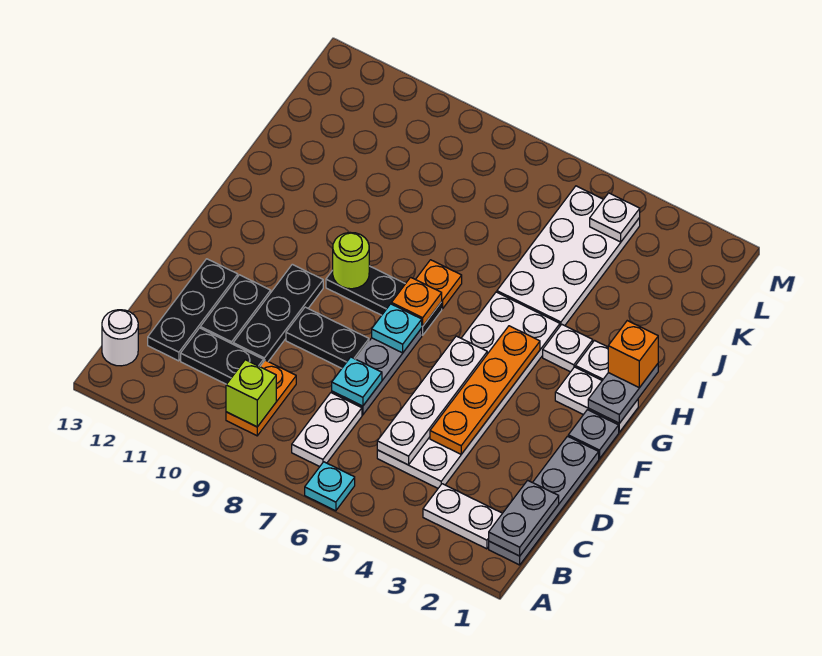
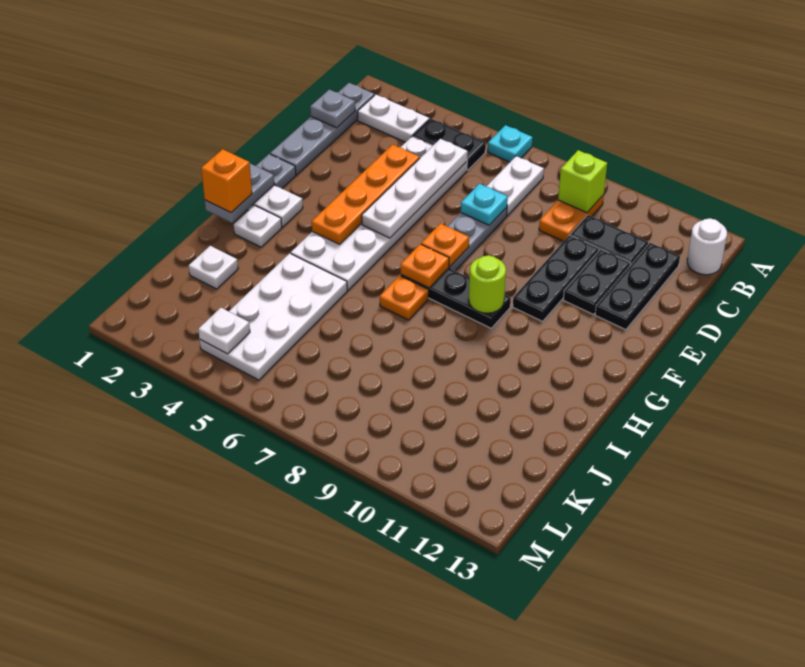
grey 1x2 plate [489,480,559,556] -> grey 1x1 plate [310,90,355,128]
black 1x2 plate [286,307,369,368] -> black 1x2 plate moved to [413,119,486,170]
cyan 1x1 plate [372,304,422,353] -> orange 1x1 plate [421,224,469,267]
white 1x1 plate [543,324,593,372] -> white 1x1 plate moved to [189,246,238,289]

